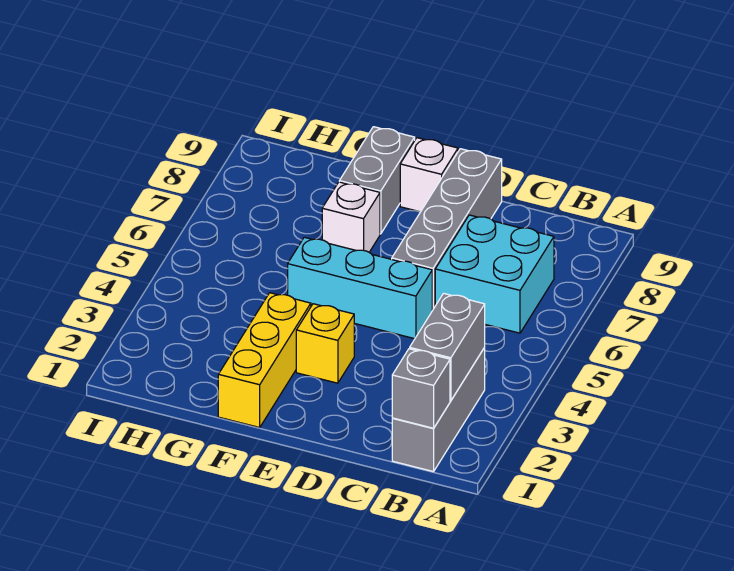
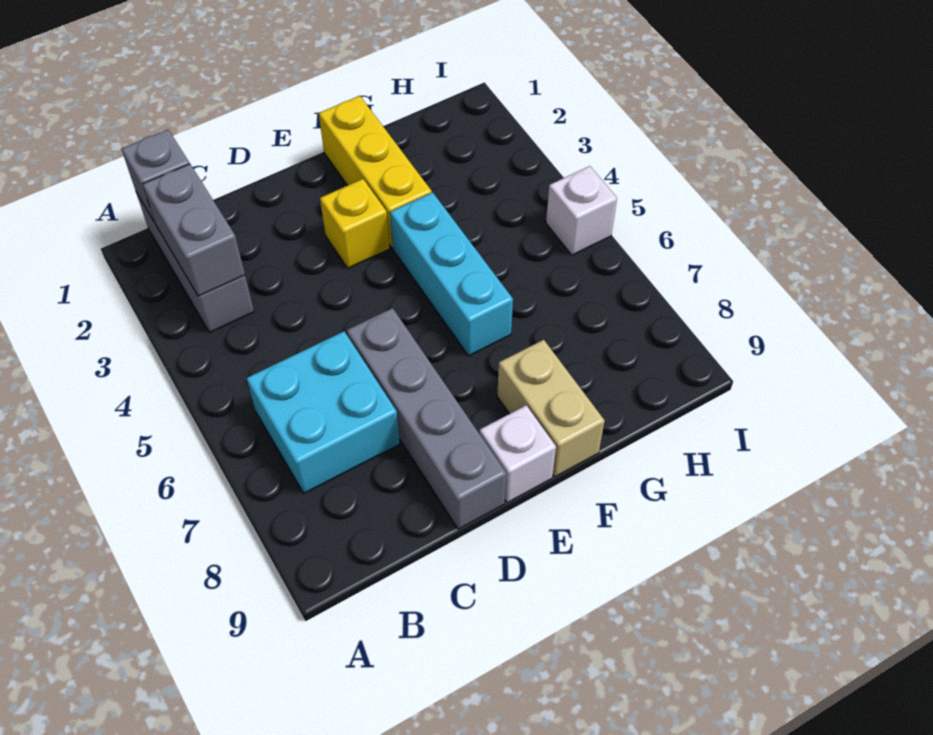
cyan 1x3 brick [288,237,432,339] -> cyan 1x3 brick turned to [390,192,513,356]
white 1x1 brick [322,182,380,252] -> white 1x1 brick moved to [546,166,617,255]
grey 1x2 brick [339,127,415,234] -> tan 1x2 brick [497,340,605,477]

